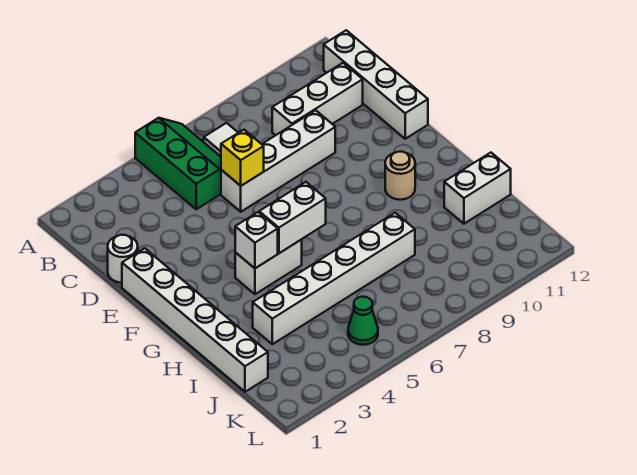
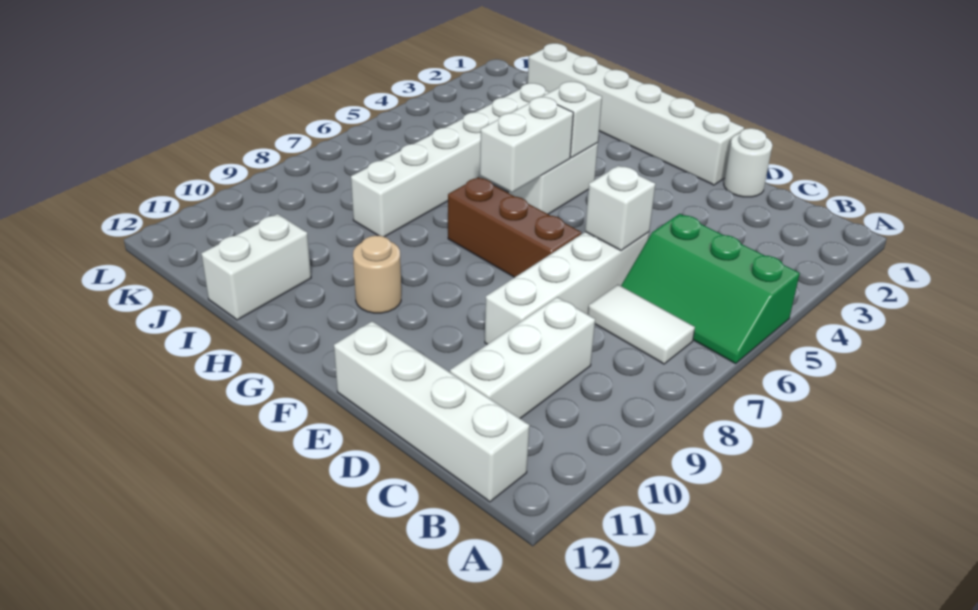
yellow 1x1 brick [221,130,264,186] -> white 1x1 brick [585,166,656,251]
none -> brown 1x3 brick [448,177,582,278]
green 1x1 cone [348,297,378,345] -> none

